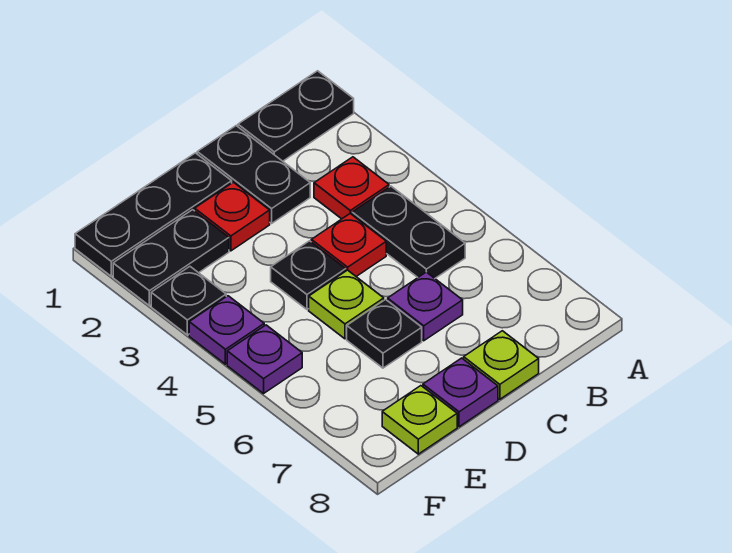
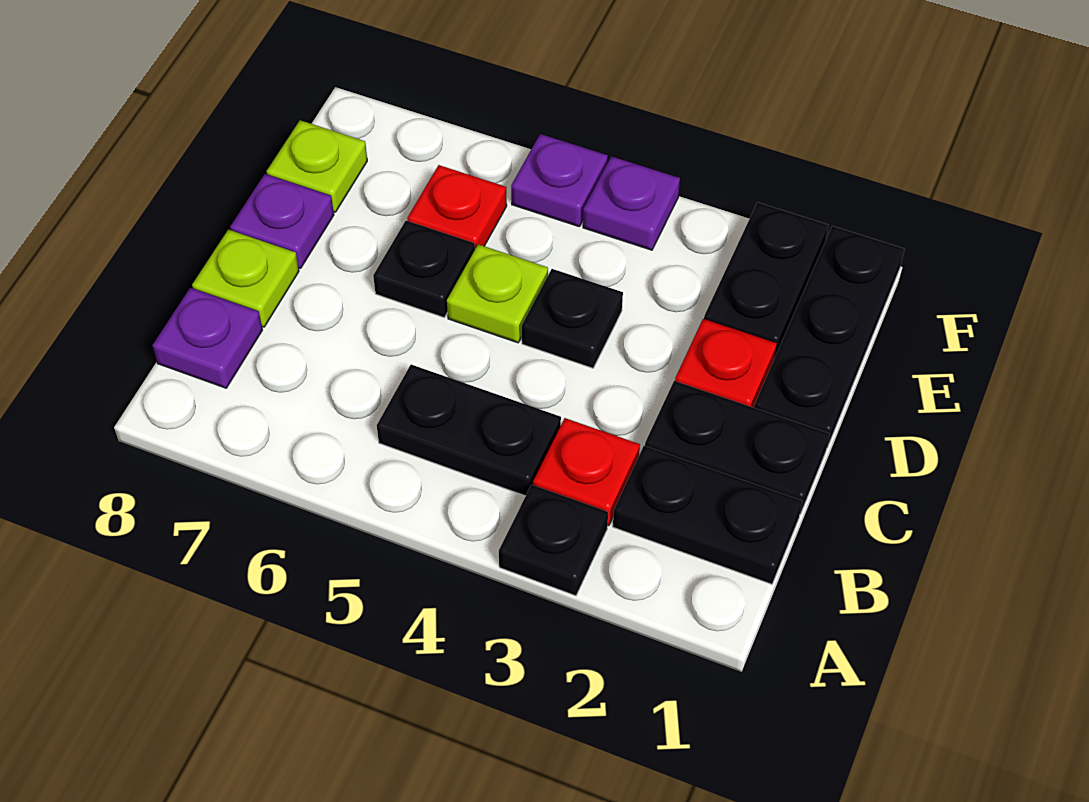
black 1x2 plate [238,71,354,161] -> black 1x2 plate turned to [613,446,802,584]
red 1x1 plate [311,214,386,276] -> red 1x1 plate moved to [407,165,507,249]
purple 1x1 plate [388,272,463,341] -> purple 1x1 plate moved to [153,288,262,388]
black 1x1 plate [151,267,226,335] -> black 1x1 plate moved to [499,485,608,596]

